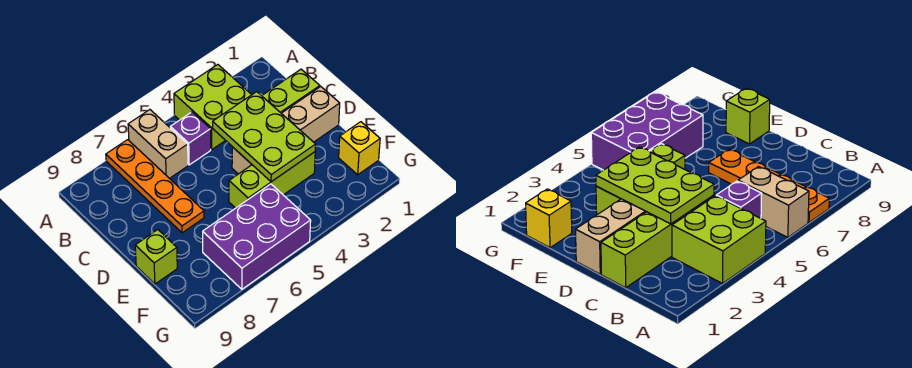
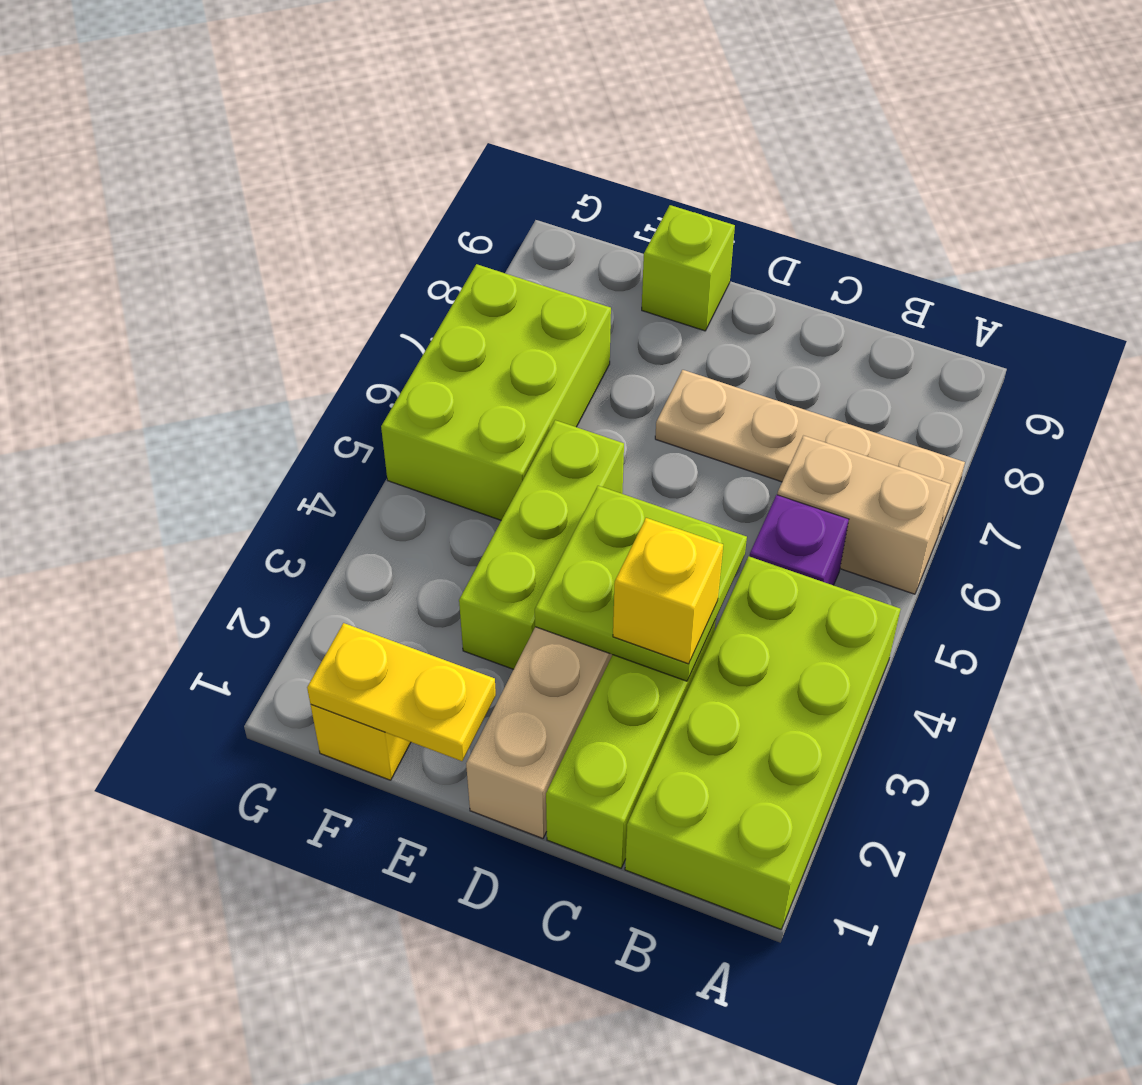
lime 2x2 brick [174,65,252,149] -> lime 2x4 brick [625,556,900,929]
orange 1x4 plate [106,140,204,233] -> tan 1x4 plate [655,370,965,533]
lime 2x3 plate [213,92,316,182] -> lime 2x2 plate [535,486,747,681]
none -> yellow 1x1 brick [613,518,723,664]
none -> yellow 1x2 plate [307,623,496,761]
purple 2x3 brick [203,184,311,289] -> lime 2x3 brick [381,264,611,520]

